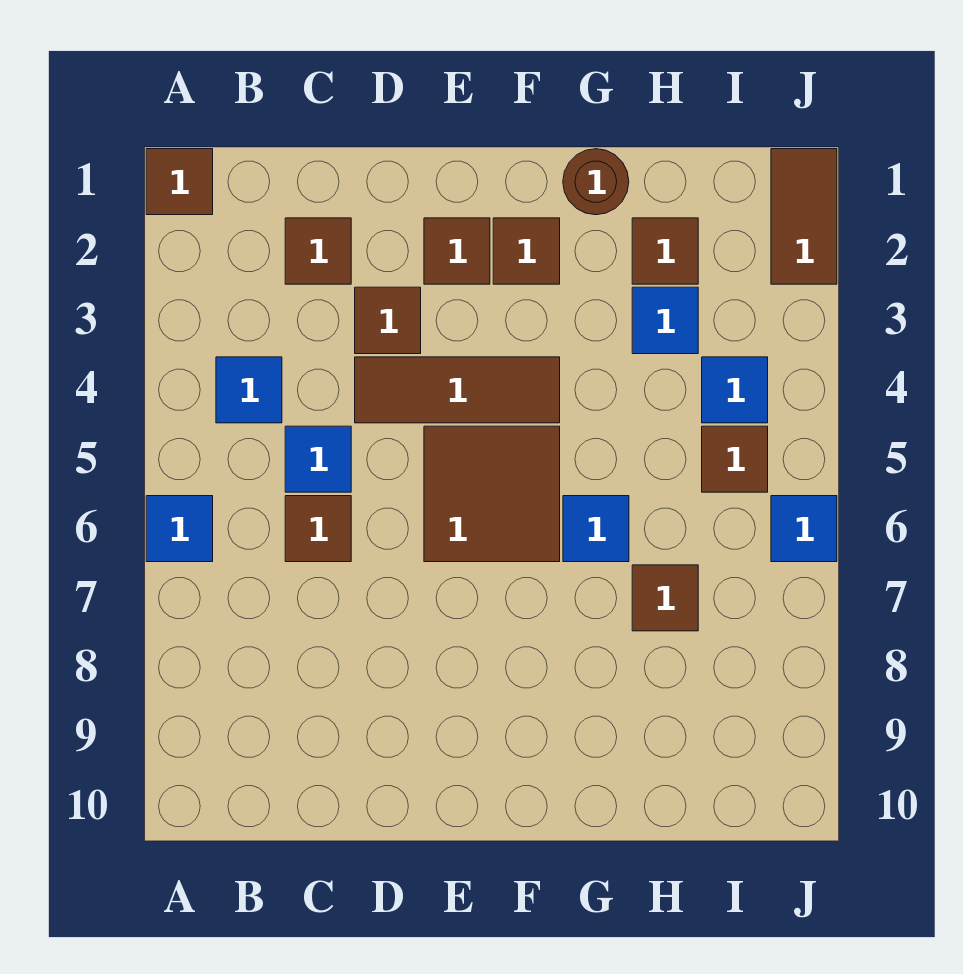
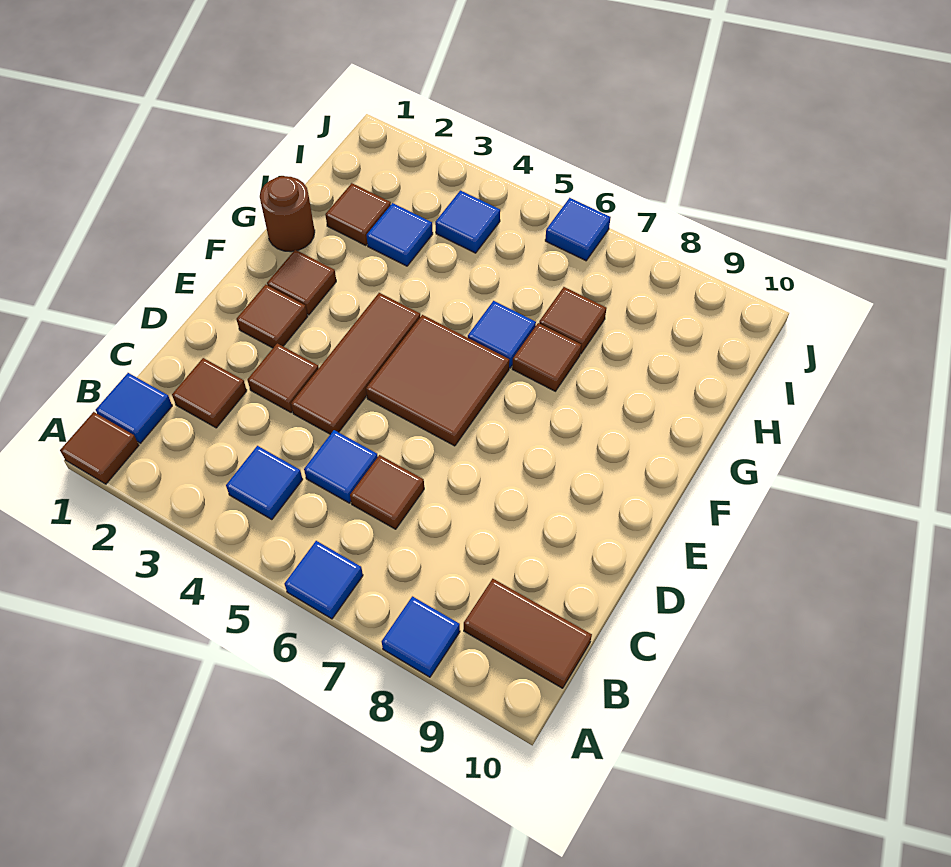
none -> blue 1x1 tile [382,596,460,677]
none -> blue 1x1 tile [96,373,172,443]
brown 1x1 tile [702,426,768,492] -> brown 1x1 tile moved to [512,323,581,391]
brown 1x2 tile [771,149,837,284] -> brown 1x2 tile moved to [464,579,592,688]

